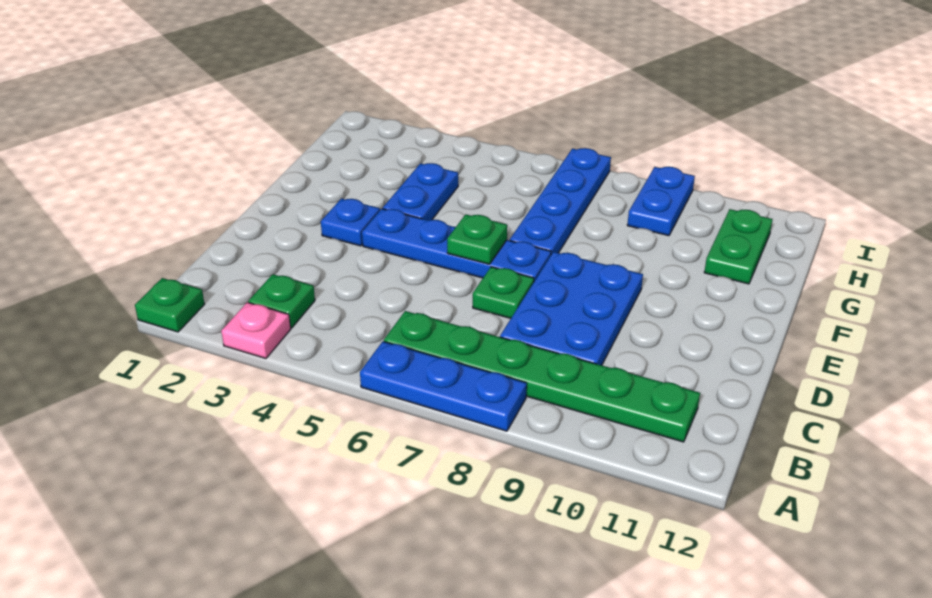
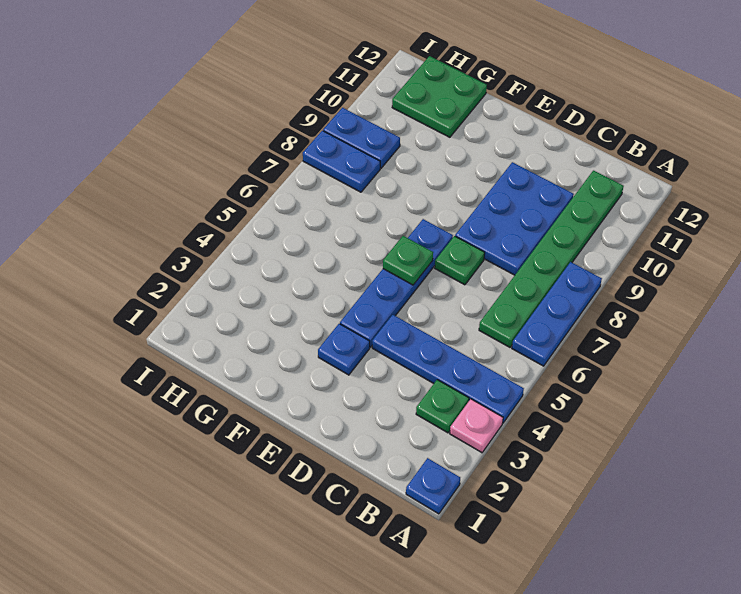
green 1x1 plate [135,278,204,332] -> blue 1x1 plate [406,458,460,514]
blue 2x3 plate [500,252,643,365] -> blue 2x3 plate turned to [455,162,574,275]
blue 1x2 plate [383,163,458,220] -> blue 1x2 plate moved to [303,131,380,192]
blue 1x4 plate [510,148,611,255] -> blue 1x4 plate moved to [372,315,524,423]
green 1x2 plate [704,209,773,284] -> green 2x2 plate [392,56,487,137]

